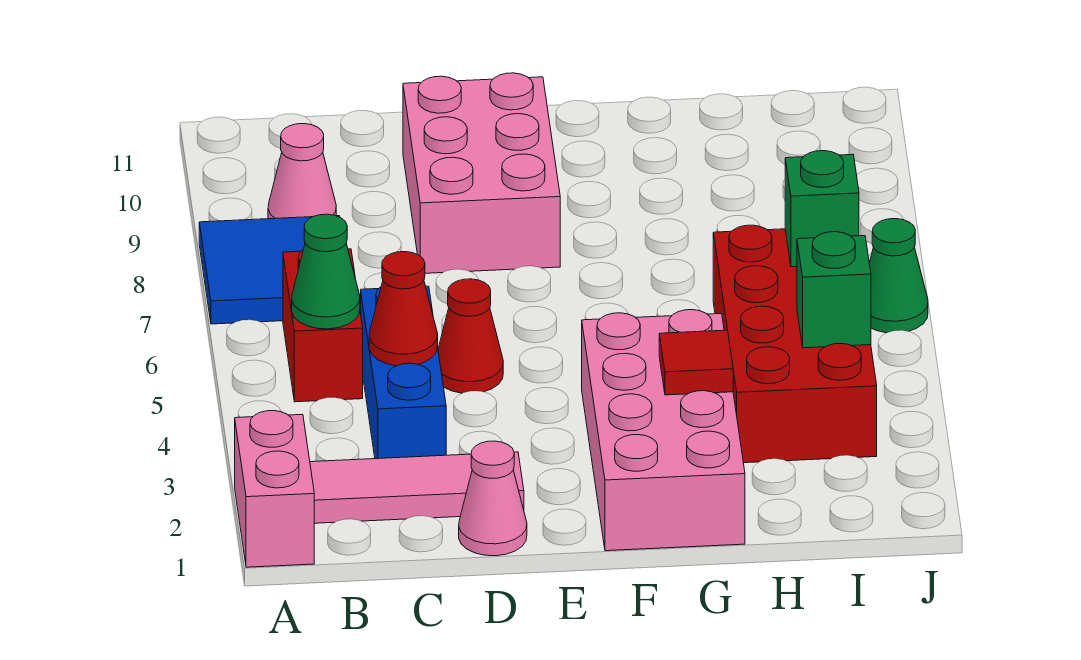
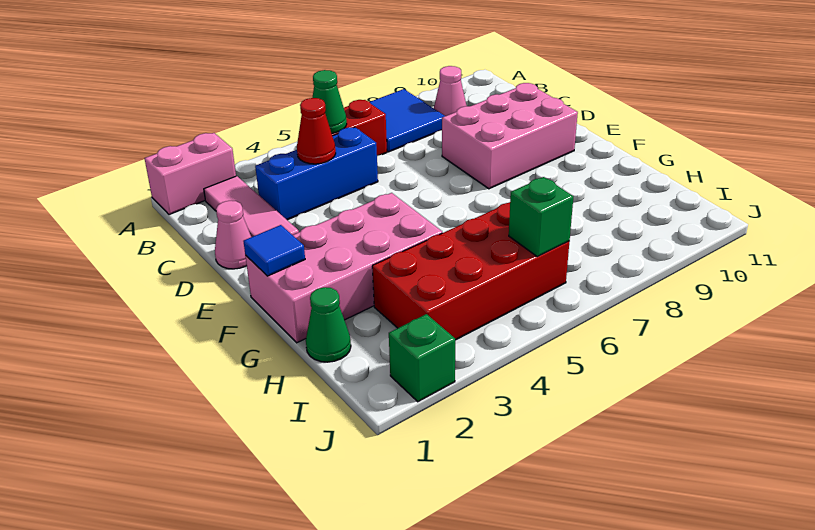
red 1x1 cone [438,279,503,393] -> none
none -> blue 1x1 tile [243,225,305,276]
red 1x1 tile [659,330,733,395] -> none
green 1x1 brick [797,232,871,348] -> green 1x1 brick moved to [389,314,455,402]
green 1x1 cone [869,219,928,333] -> green 1x1 cone moved to [306,287,351,362]

